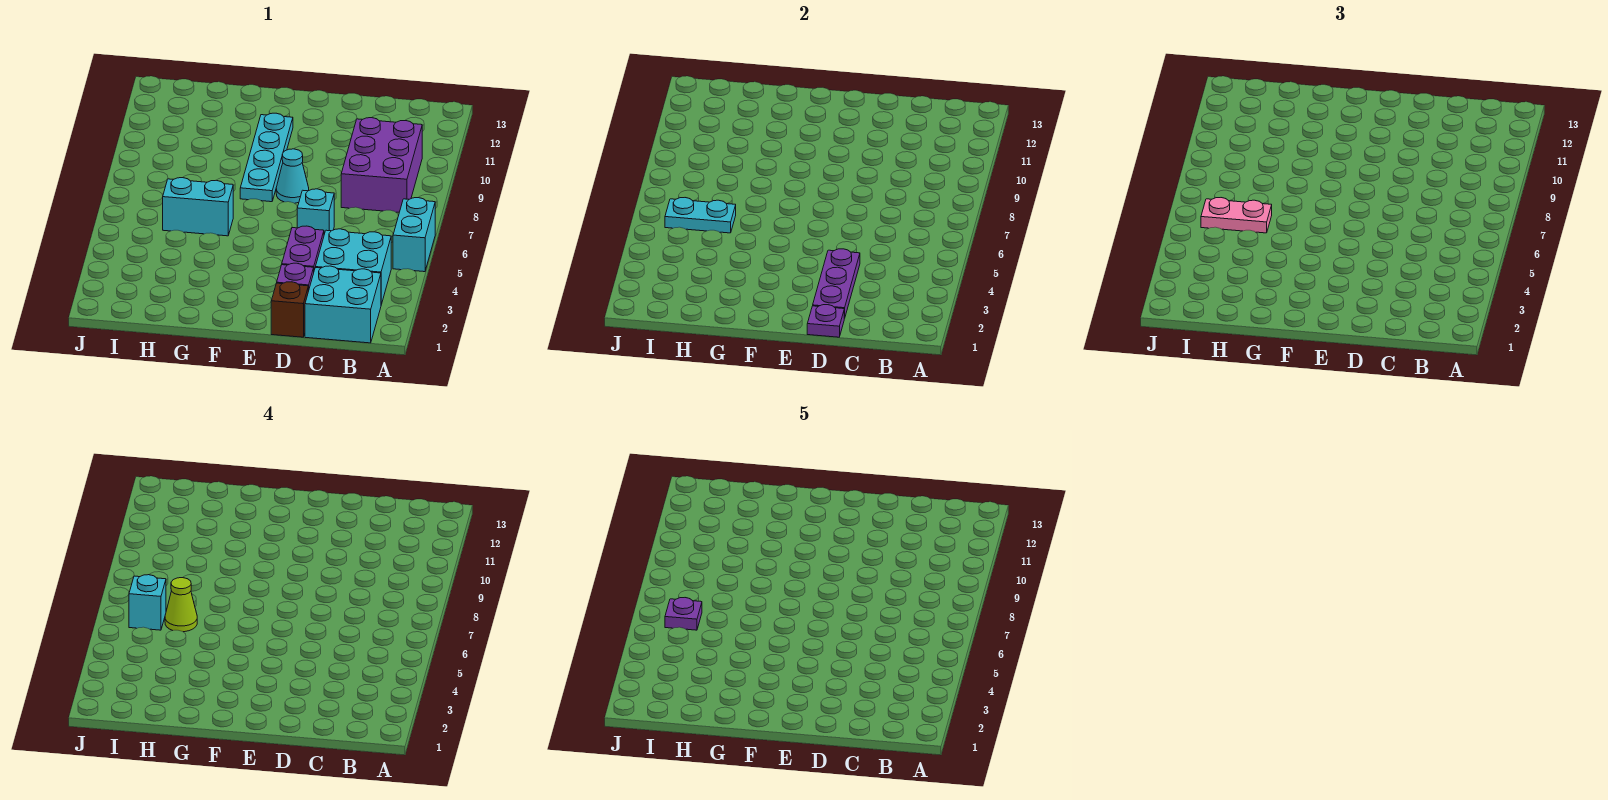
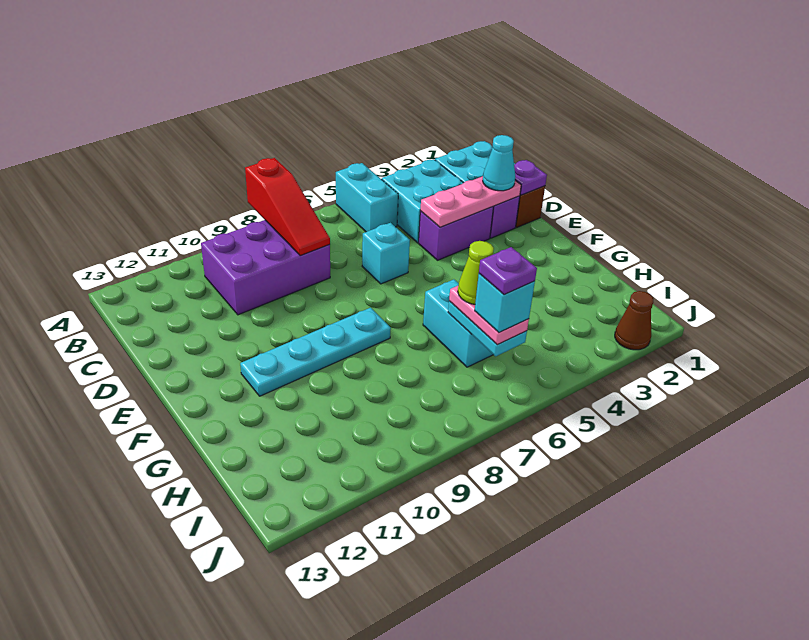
cyan 1x2 brick [393,198,435,272] -> cyan 1x2 brick turned to [336,163,398,232]
none -> red 1x3 slope [245,158,330,256]
purple 1x3 plate [813,249,860,318] -> pink 1x3 plate [420,176,521,227]
cyan 1x1 cone [276,149,309,203] -> cyan 1x1 cone moved to [483,135,515,191]
none -> brown 1x1 cone [615,291,653,350]

